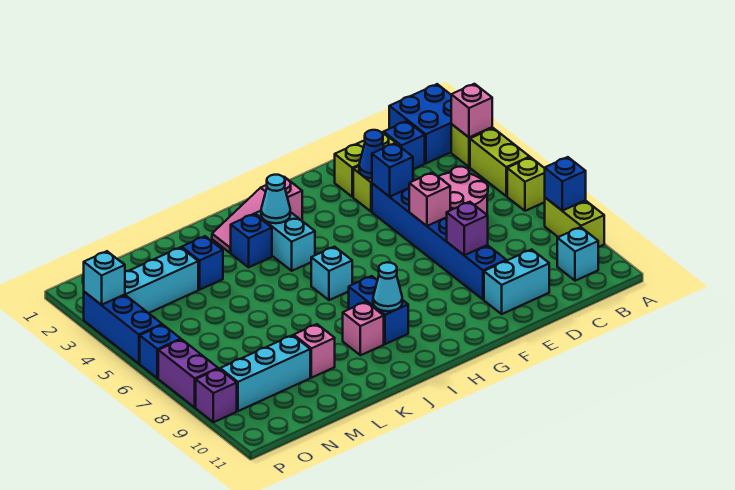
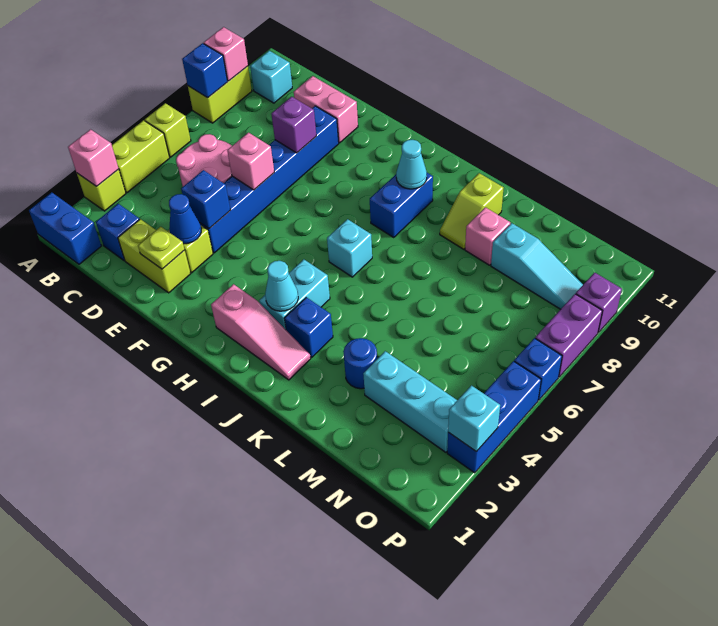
blue 2x2 brick [389,84,451,163] -> blue 1x2 brick [29,192,101,264]
cyan 1x2 brick [484,249,549,314] -> pink 1x2 brick [294,76,358,143]
none -> lime 1x1 plate [138,227,185,269]
pink 1x1 brick [343,302,384,355] -> pink 1x1 brick moved to [204,27,248,81]
none -> lime 1x2 slope [440,173,503,249]
blue 1x1 brick [182,236,223,290] -> blue 1x1 round brick [343,338,377,389]
cyan 1x3 brick [220,335,310,411] -> cyan 1x3 slope [491,223,583,309]

